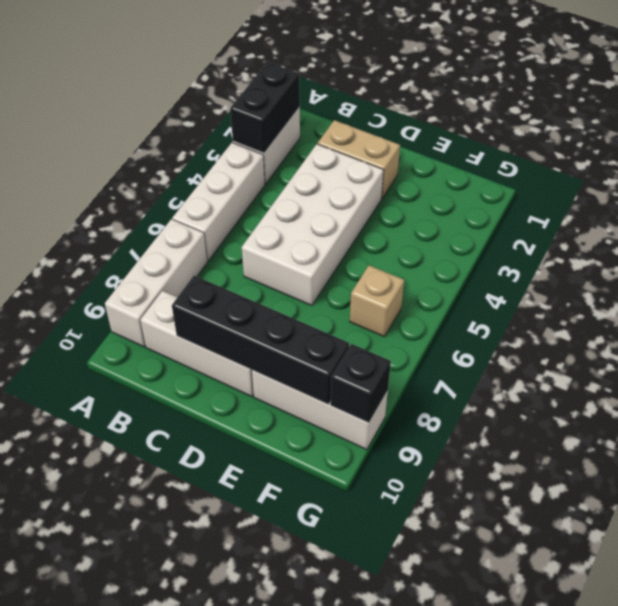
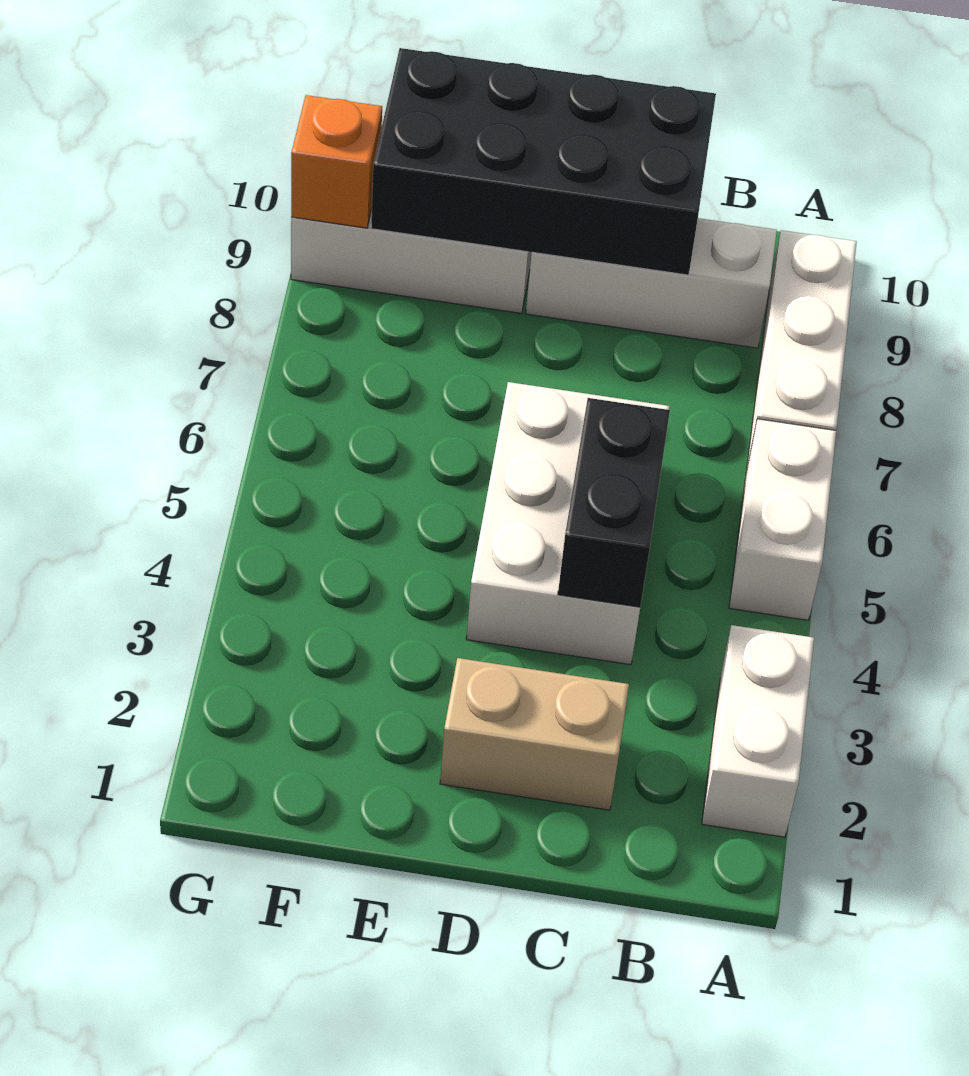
black 1x2 brick [230,62,300,153] -> black 1x2 brick moved to [558,398,670,607]
white 1x3 brick [172,143,265,261] -> white 1x2 brick [729,419,836,620]
white 2x4 brick [242,144,384,306] -> white 2x3 brick [466,382,670,665]
black 1x4 brick [172,276,349,404] -> black 2x4 brick [371,48,716,275]
tan 1x1 brick [350,265,404,337] -> none
black 1x1 brick [330,344,391,423] -> orange 1x1 brick [291,95,382,228]

